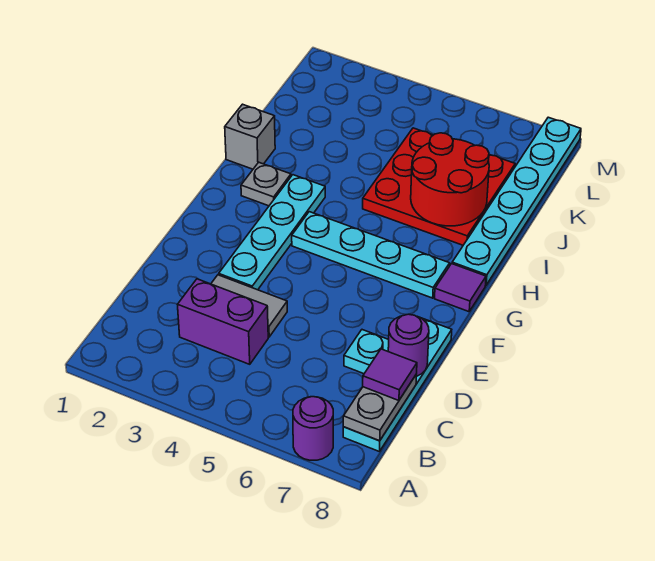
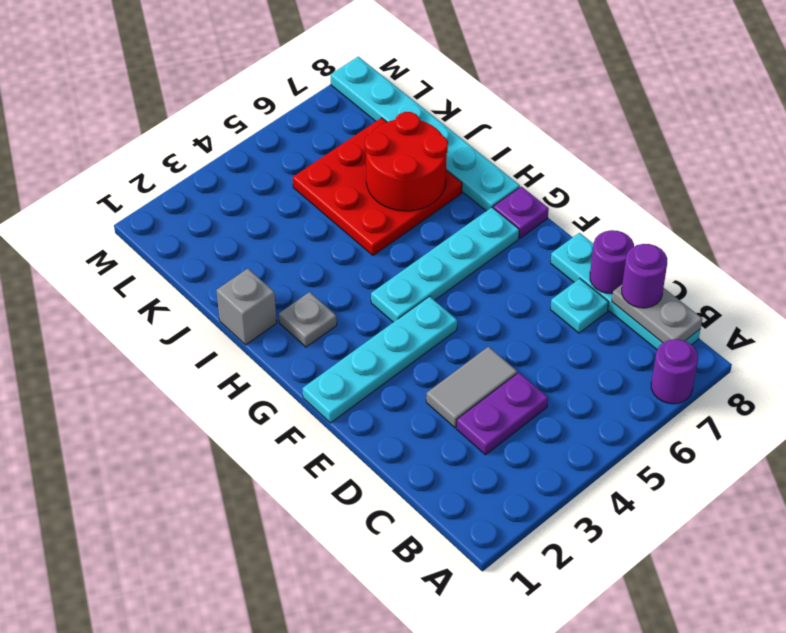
purple 1x2 brick [177,279,268,364] -> purple 1x2 plate [456,373,548,455]
purple 1x1 tile [363,349,417,401] -> purple 1x1 round brick [622,244,667,308]
cyan 1x4 plate [219,175,325,290] -> cyan 1x4 plate turned to [302,296,457,423]
purple 1x1 tile [435,264,486,312] -> purple 1x1 plate [493,186,549,238]

